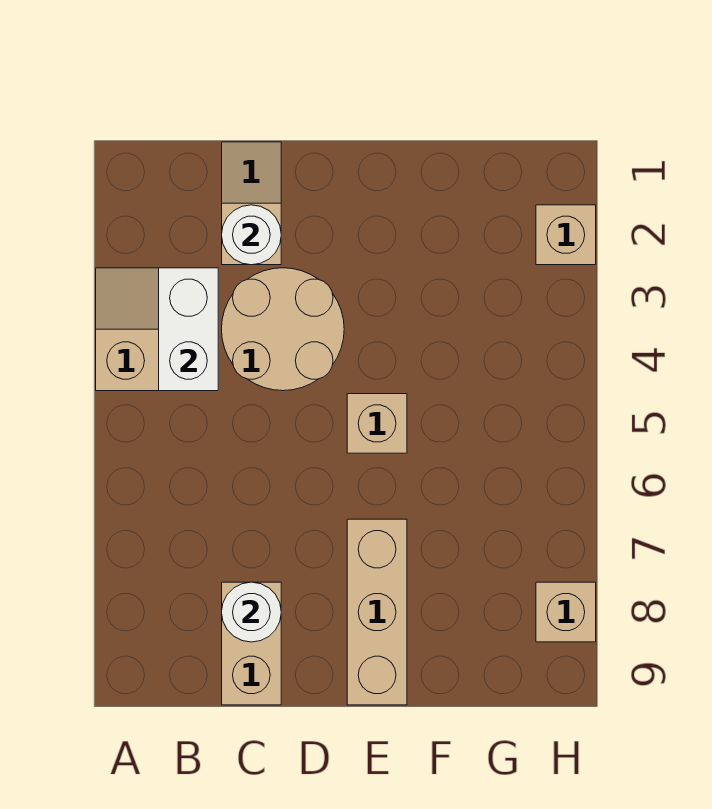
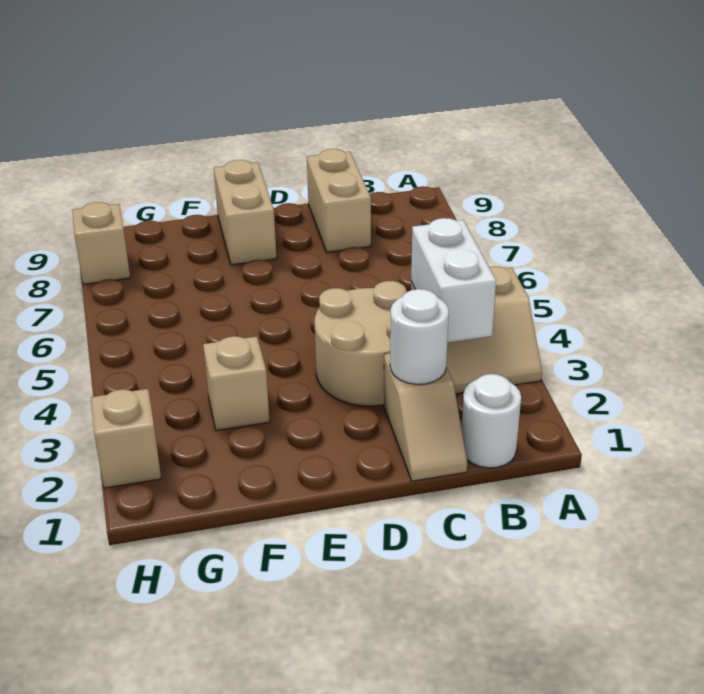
white 1x1 round brick [222,582,281,642] -> white 1x1 round brick moved to [461,374,521,468]
tan 1x1 brick [347,394,407,453] -> tan 1x1 brick moved to [203,336,270,431]
tan 1x3 brick [347,519,407,705] -> tan 1x2 brick [214,160,277,265]

